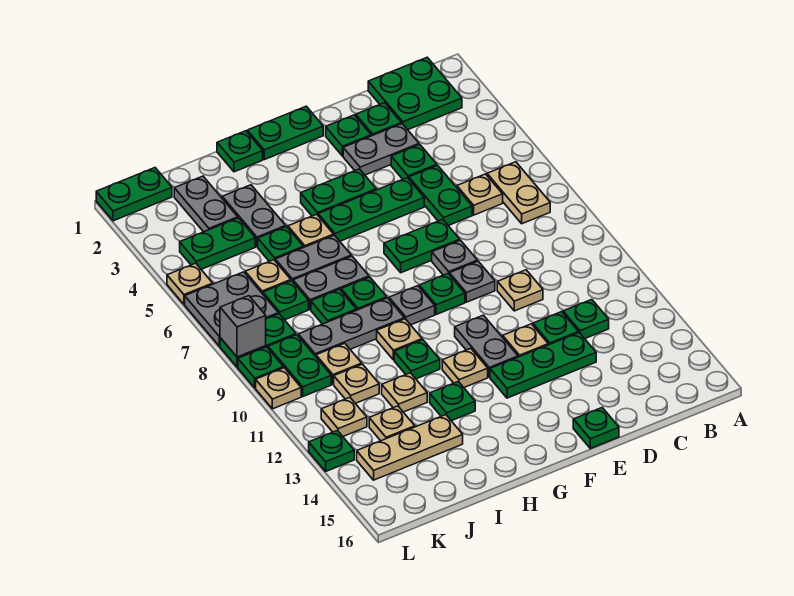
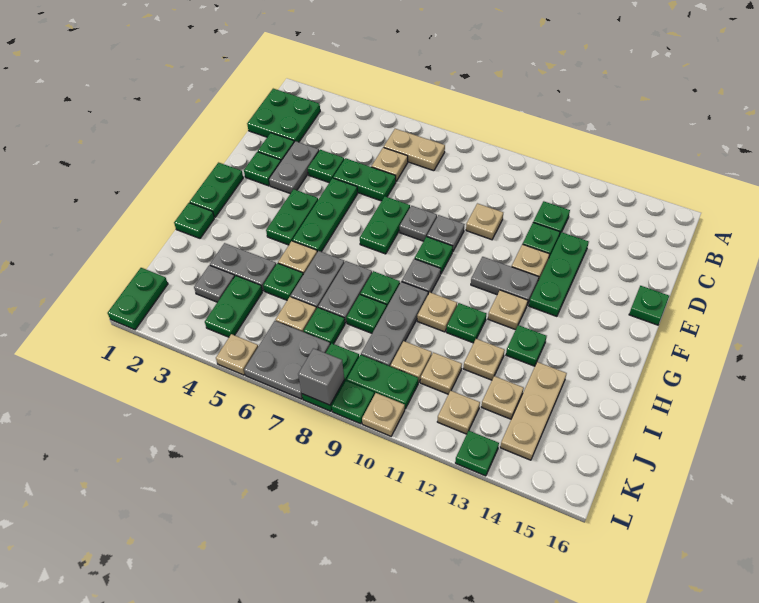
grey 1x2 plate [174,176,238,232] -> grey 1x1 plate [194,265,235,302]

